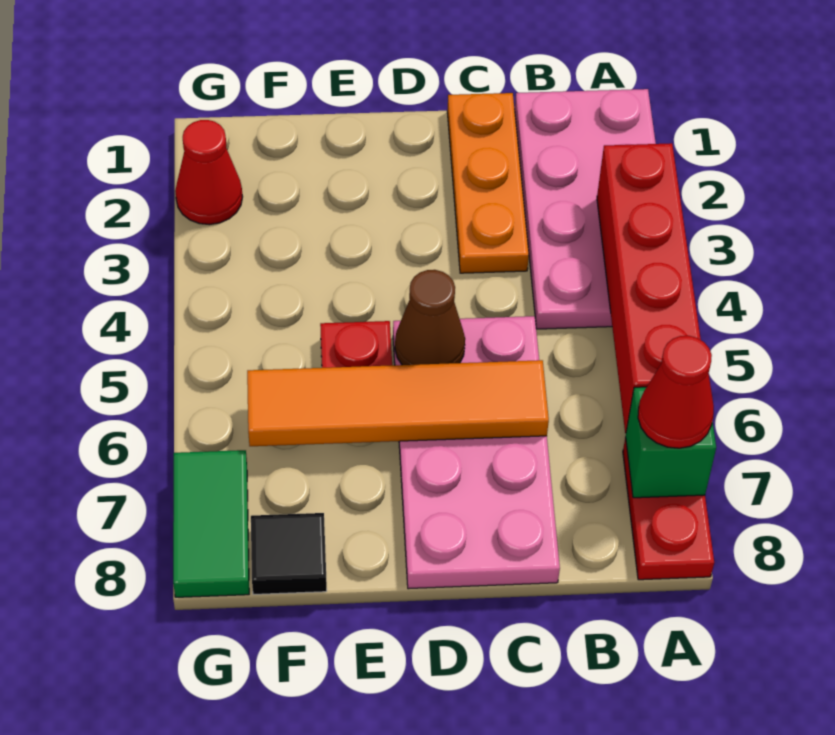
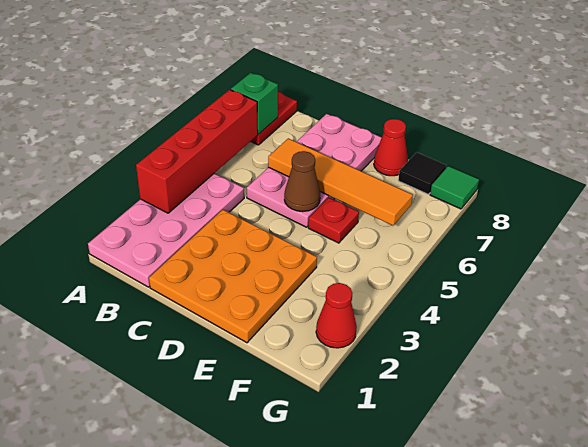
red 1x1 cone [638,336,714,448] -> red 1x1 cone moved to [374,119,408,176]
orange 1x3 plate [447,93,529,273] -> orange 3x3 plate [149,210,317,343]
green 1x2 tile [173,450,249,597] -> green 1x1 tile [430,166,479,209]

